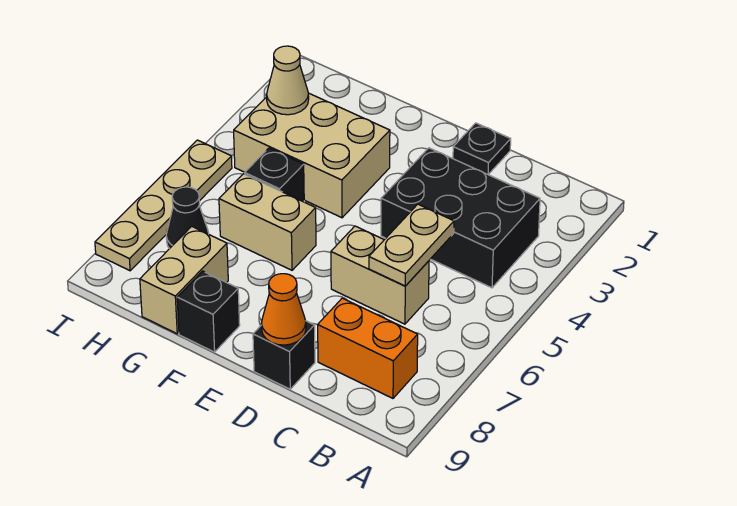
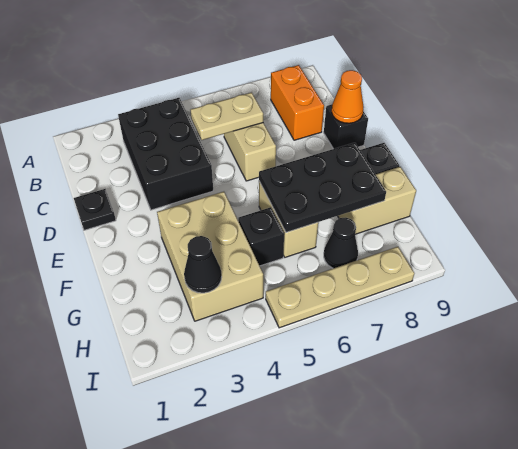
none -> black 2x3 plate [259,143,386,232]
tan 1x1 cone [267,46,309,115] -> black 1x1 cone [184,236,222,293]

